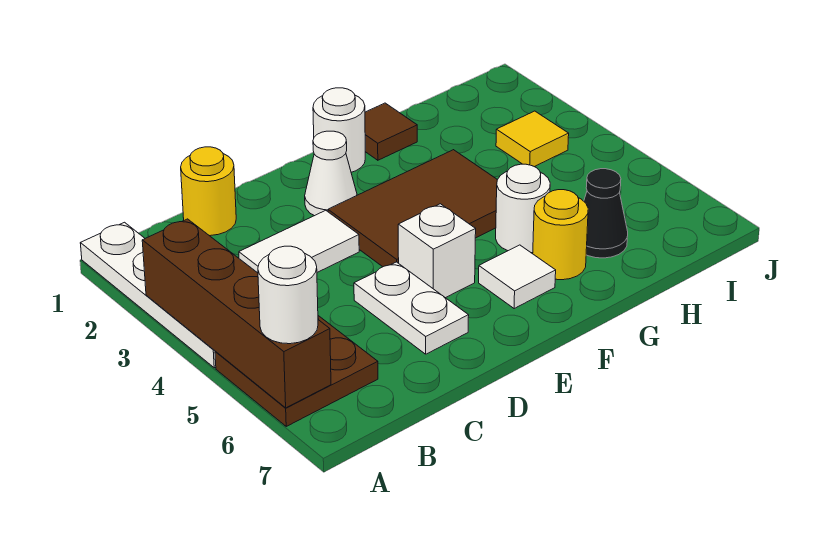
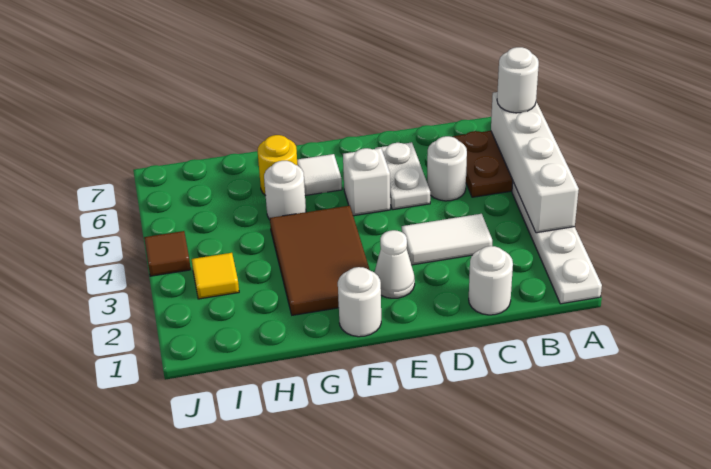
brown 1x4 brick [142,219,331,408] -> white 1x4 brick [491,92,579,233]
yellow 1x1 round brick [181,147,236,236] -> white 1x1 round brick [469,246,513,315]
none -> white 1x1 round brick [427,136,467,201]
brown 2x3 tile [328,150,497,267] -> brown 2x3 tile turned to [270,206,370,315]
brown 1x1 tile [365,103,417,160] -> brown 1x1 tile moved to [144,231,191,276]
black 1x1 cone [584,169,628,258] -> none

